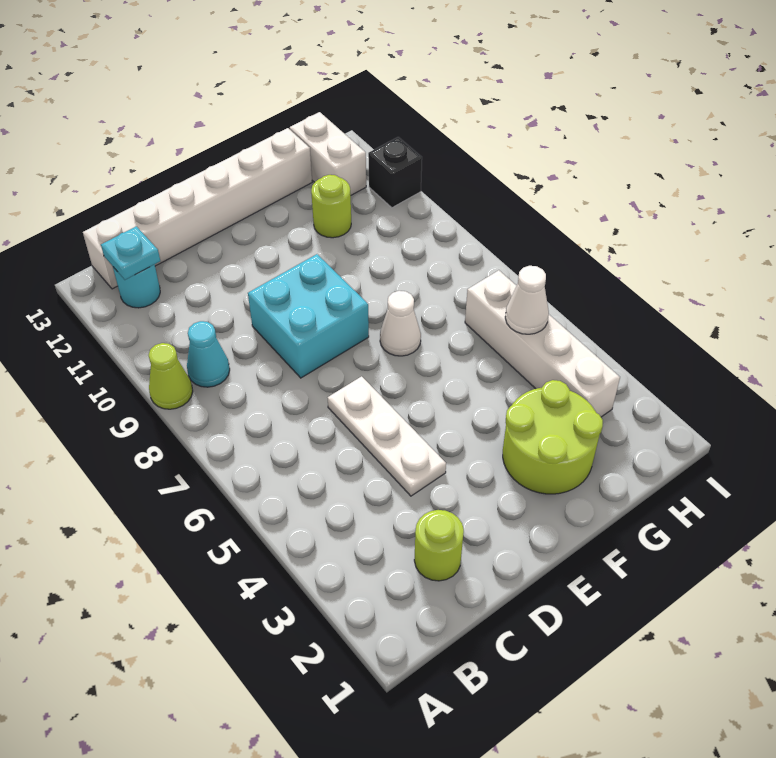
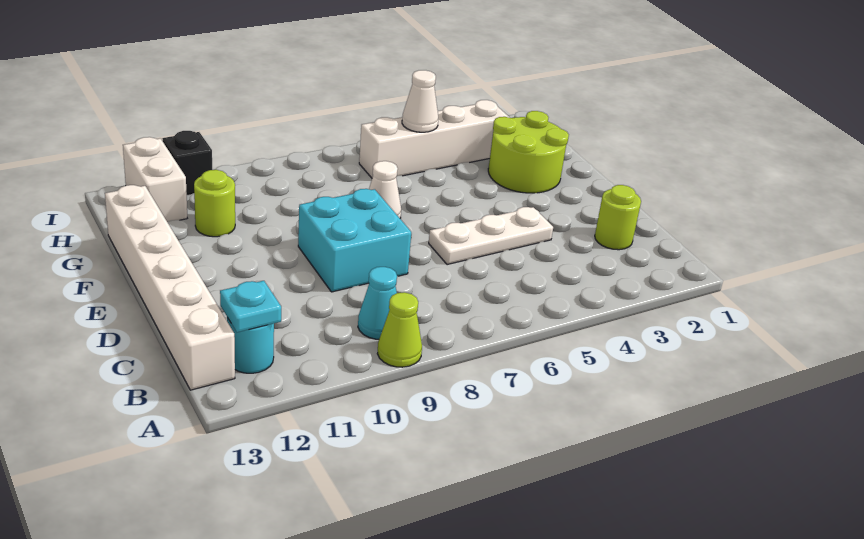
white 1x2 brick [290,112,366,195] -> white 1x2 brick turned to [123,137,187,222]

